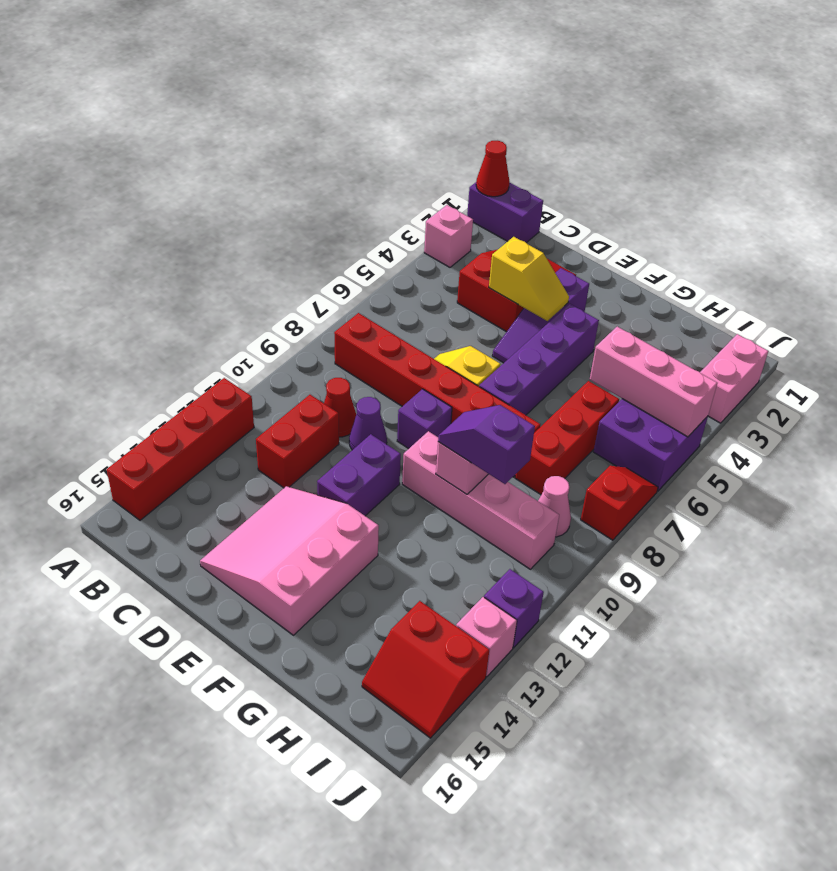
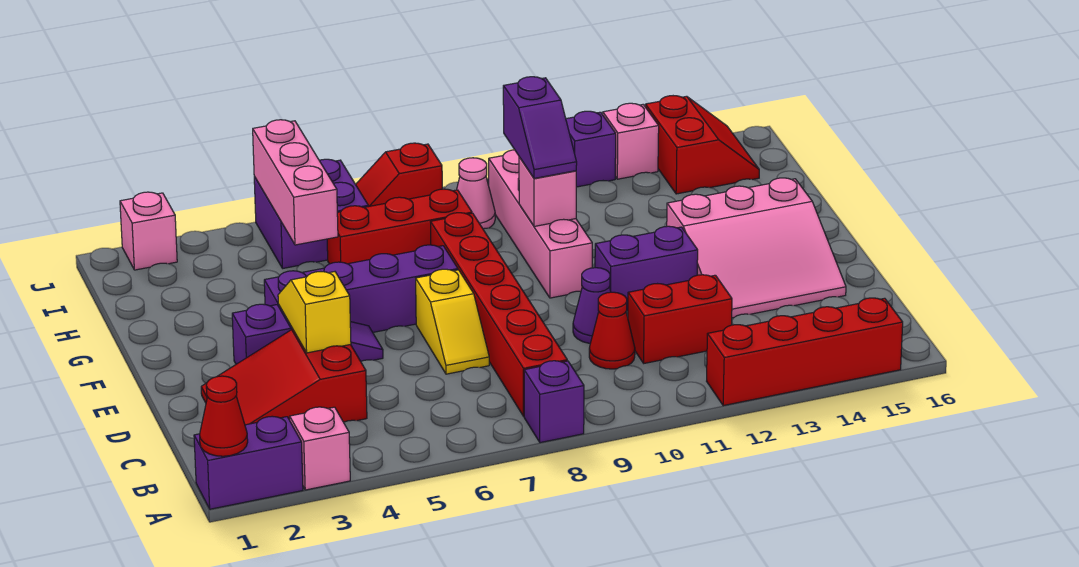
purple 1x2 brick [467,182,543,243] -> purple 1x2 brick turned to [194,416,303,509]
purple 1x1 brick [397,389,452,449] -> purple 1x1 brick moved to [524,361,584,443]
pink 1x2 brick [700,334,768,423] -> pink 1x1 brick [120,192,177,270]

